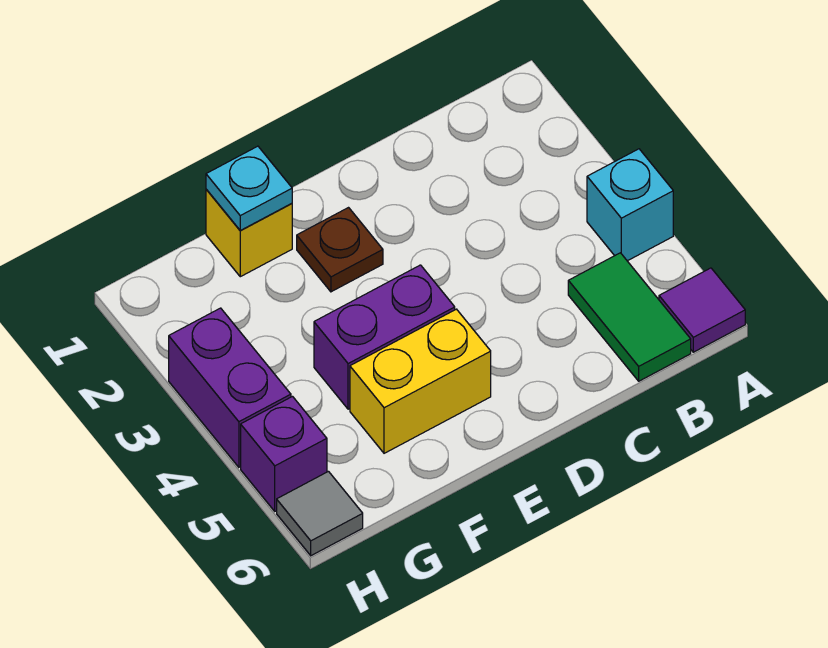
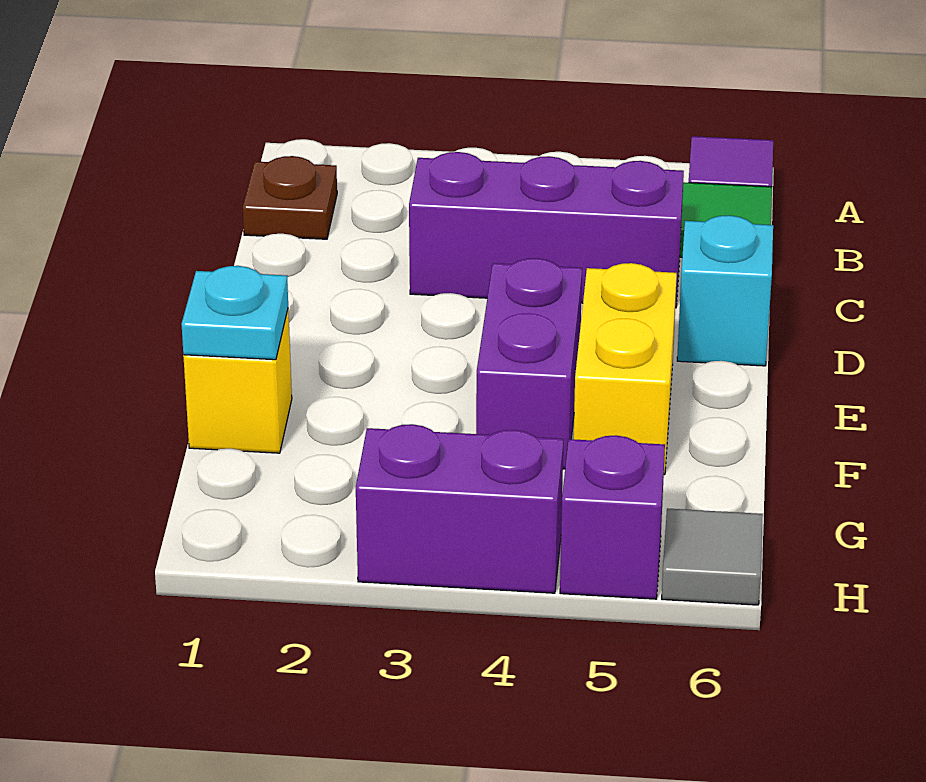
cyan 1x1 brick [587,149,673,261] -> cyan 1x1 brick moved to [677,215,773,366]
none -> purple 1x3 brick [409,152,684,308]
brown 1x1 plate [297,208,383,292] -> brown 1x1 plate moved to [243,156,337,239]

